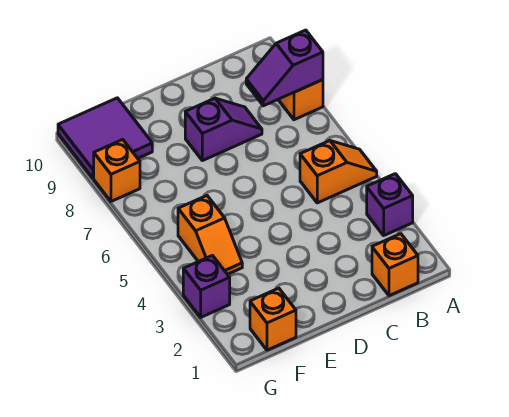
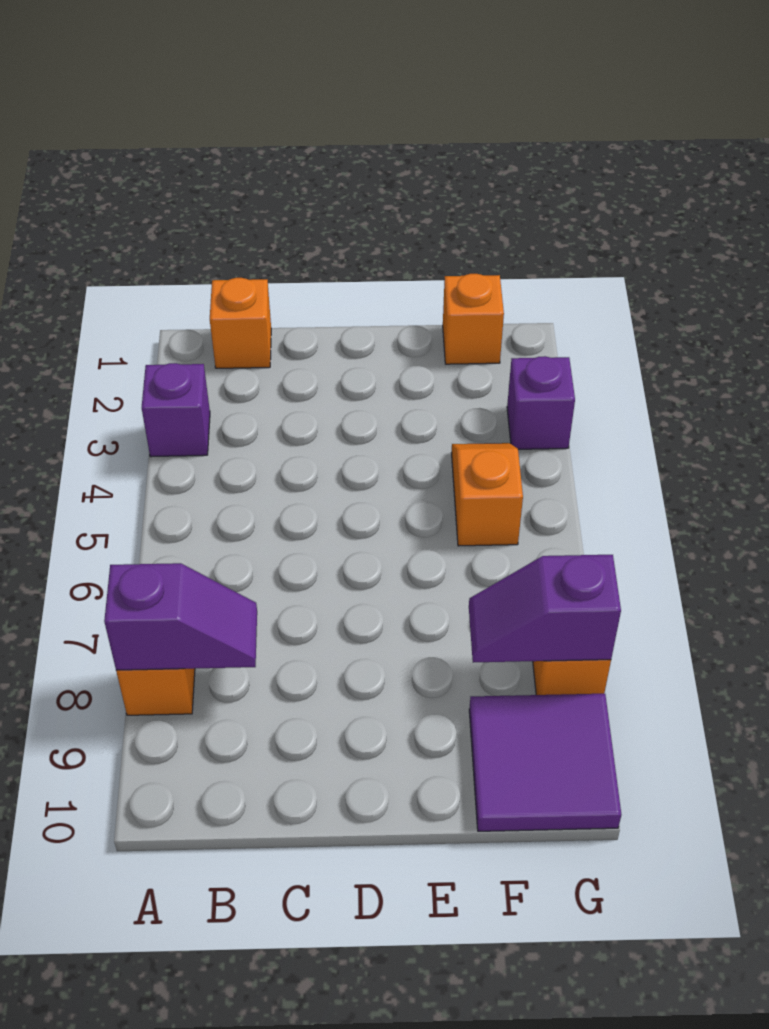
orange 1x2 slope [300,141,377,203] -> none
purple 1x2 slope [185,98,262,161] -> purple 1x2 slope moved to [469,555,621,663]

